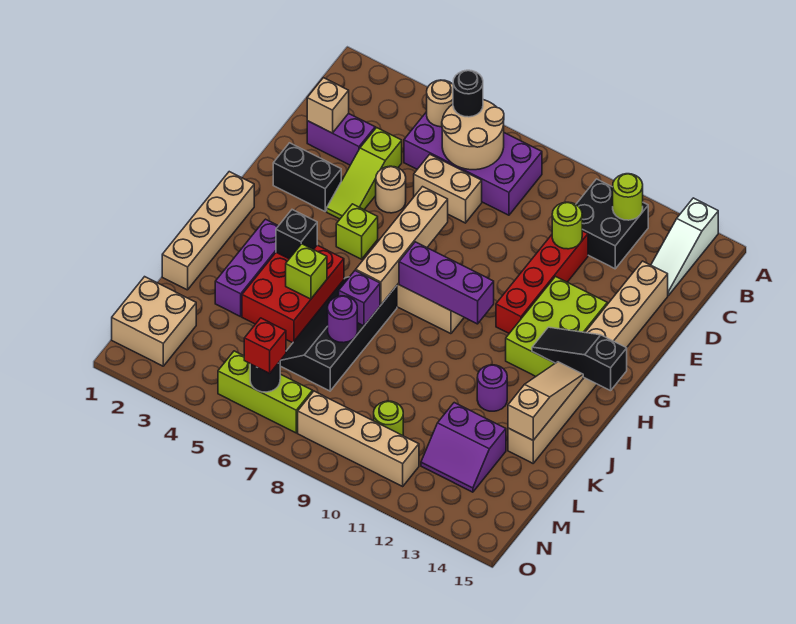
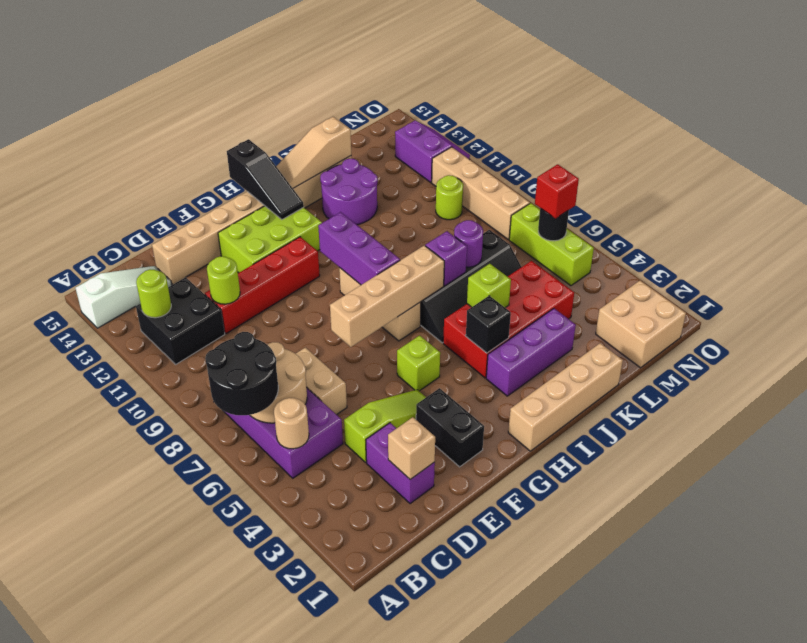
black 1x1 round brick [453,70,483,117] -> black 2x2 round brick [205,332,278,415]
tan 1x1 round brick [376,166,406,213] -> none
red 2x3 brick [242,245,344,343] -> red 2x4 brick [443,261,574,378]
purple 1x1 round brick [477,365,507,411] -> purple 2x2 round brick [320,159,378,225]
purple 2x2 slope [421,403,506,492] -> purple 2x2 slope moved to [395,121,470,183]

